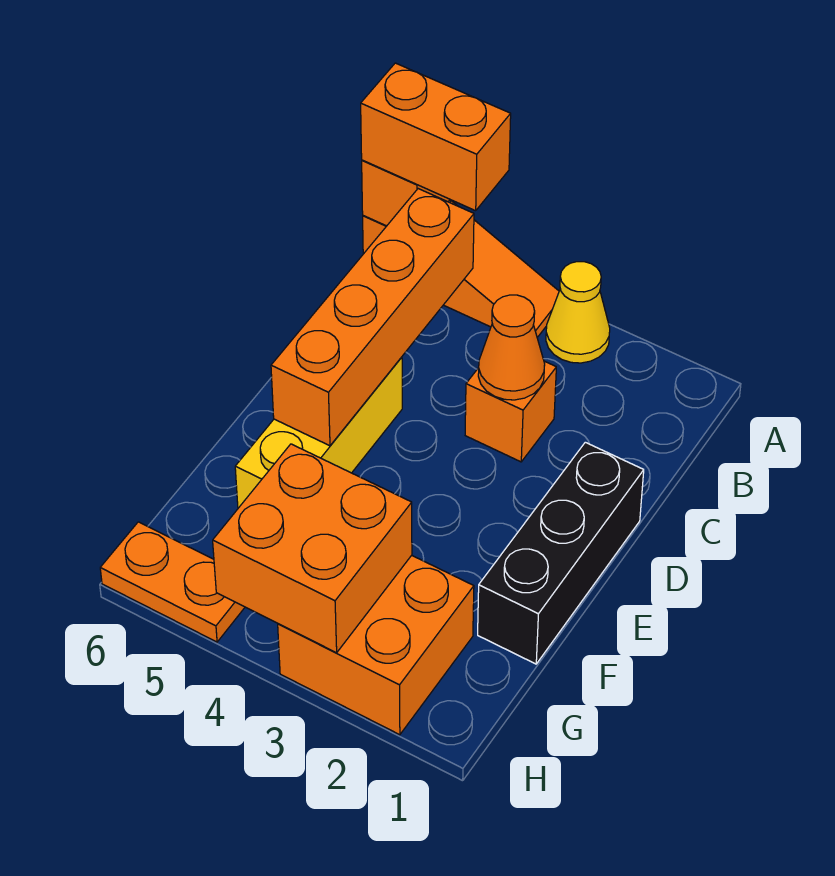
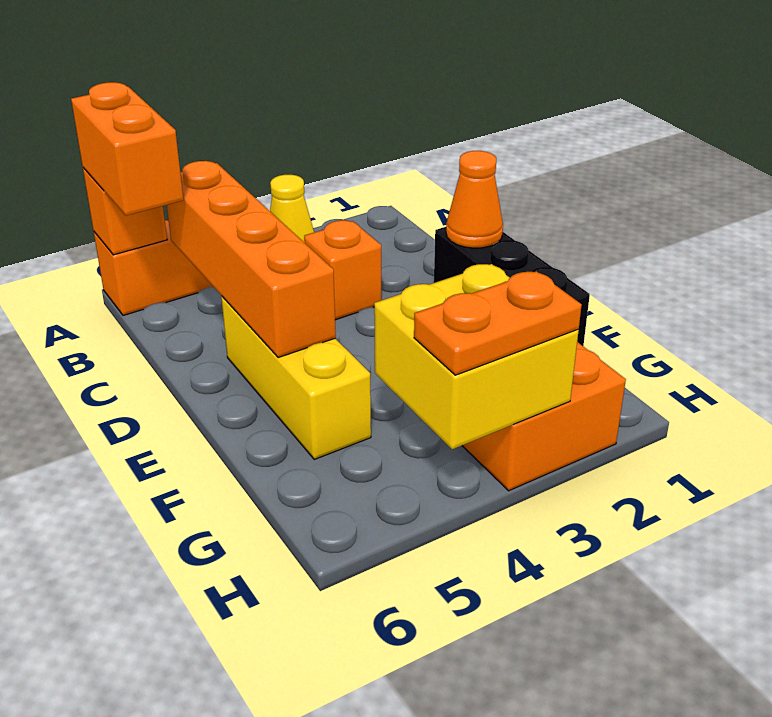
orange 1x2 brick [361,63,511,211] -> orange 1x2 brick turned to [71,82,184,216]
orange 1x1 cone [478,295,545,400] -> orange 1x1 cone moved to [446,151,503,248]
orange 2x2 brick [213,444,412,653] -> yellow 2x2 brick [374,264,579,449]
orange 1x2 plate [100,522,245,642] -> orange 1x2 plate moved to [414,271,582,375]

